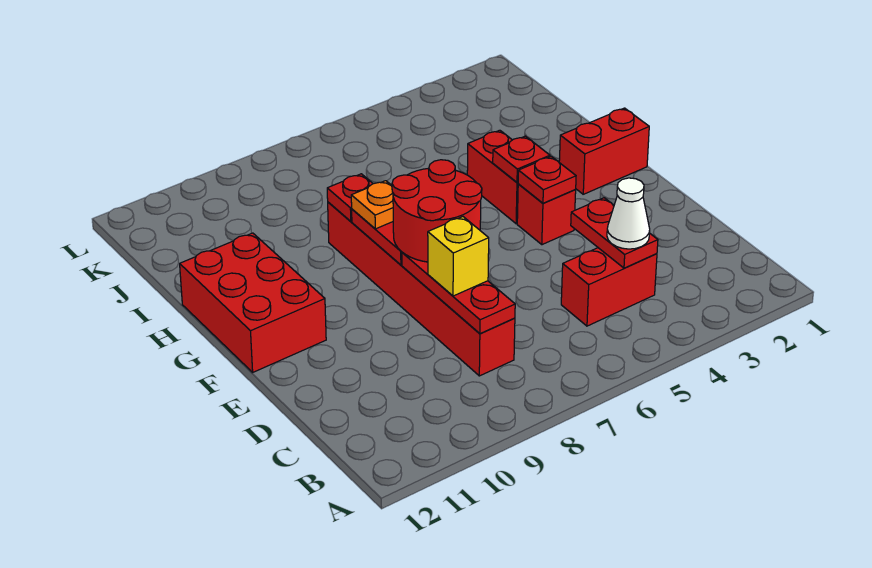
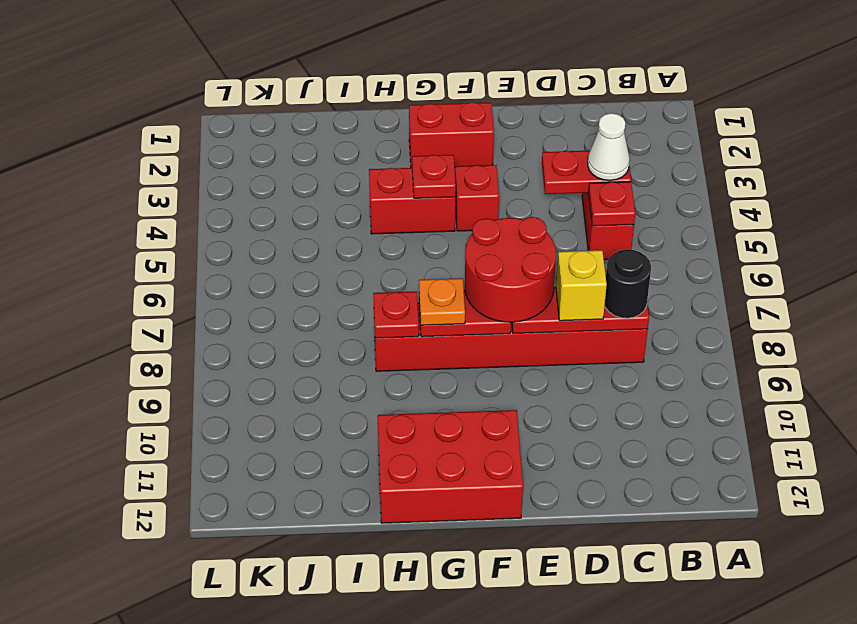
none -> black 1x1 round brick [605,249,651,318]
red 1x1 plate [518,156,576,203] -> red 1x1 plate moved to [589,182,635,226]
red 1x2 brick [559,108,649,194] -> red 1x2 brick turned to [409,102,494,168]

